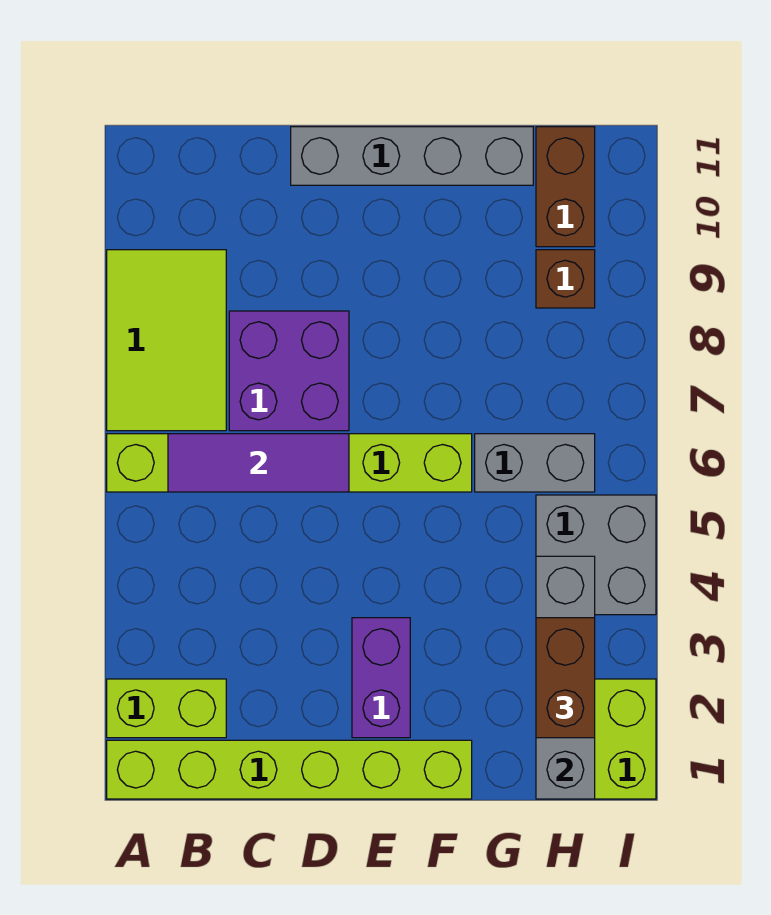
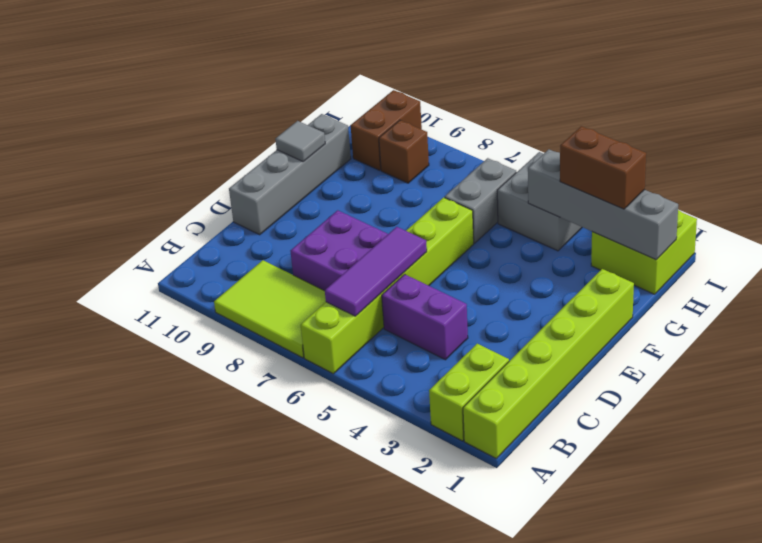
purple 1x2 brick [352,618,410,738] -> purple 1x2 brick moved to [382,274,468,360]
none -> grey 1x1 tile [275,121,325,162]
brown 1x2 brick [536,127,595,247] -> brown 1x2 brick turned to [351,90,422,170]

